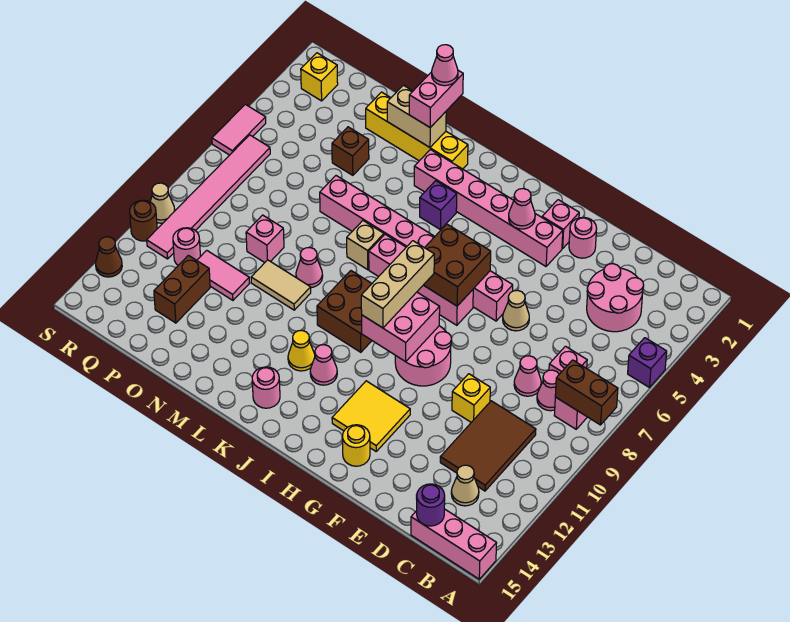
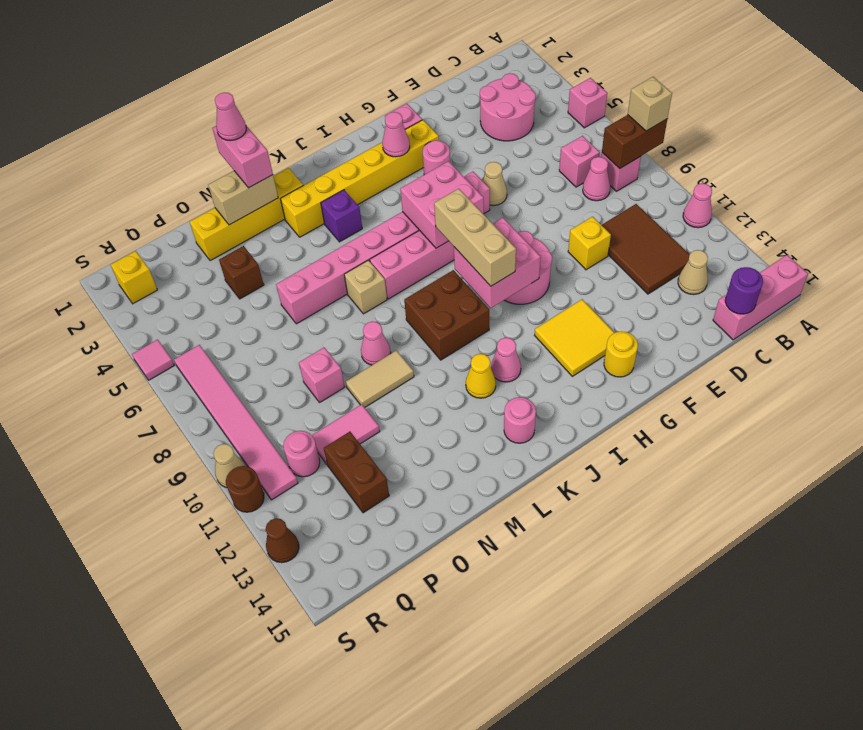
purple 1x1 brick [628,338,667,387] -> pink 1x1 brick [568,78,607,128]
none -> tan 1x1 brick [628,77,672,131]
pink 1x1 cone [514,356,541,396] -> pink 1x1 cone moved to [683,183,712,228]
pink 1x1 round brick [569,217,597,258] -> pink 1x1 round brick moved to [422,140,450,175]
pink 1x6 brick [414,150,563,266] -> yellow 1x6 brick [280,120,439,237]
brown 2x2 brick [424,224,491,306] -> pink 2x2 brick [400,161,484,248]
pink 1x2 tile [212,104,266,155] -> pink 1x1 tile [132,340,174,380]

